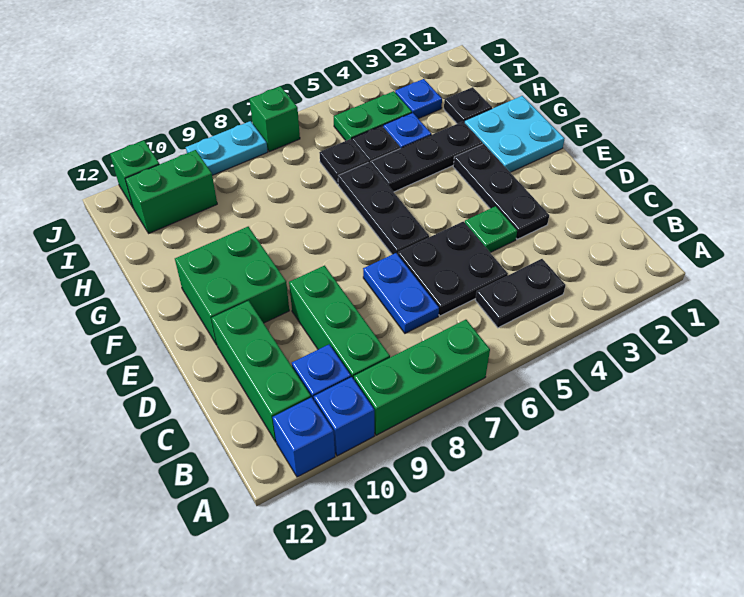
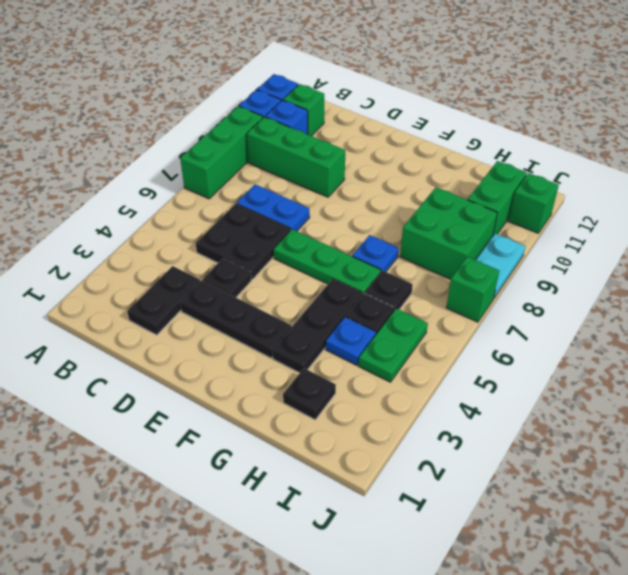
black 1x2 plate [475,259,566,328] -> black 1x2 plate moved to [127,266,200,335]
green 1x3 brick [211,301,311,442] -> green 1x1 brick [283,84,324,136]
green 1x1 plate [465,206,517,253] -> black 1x1 plate [203,258,251,297]
black 1x3 plate [338,162,429,255] -> green 1x3 plate [274,229,381,295]
green 2x2 brick [175,227,289,345] -> green 2x2 brick moved to [400,187,497,279]
cyan 2x2 plate [464,96,565,172] -> none
blue 1x1 plate [395,79,442,119] -> blue 1x1 plate moved to [352,235,399,272]

